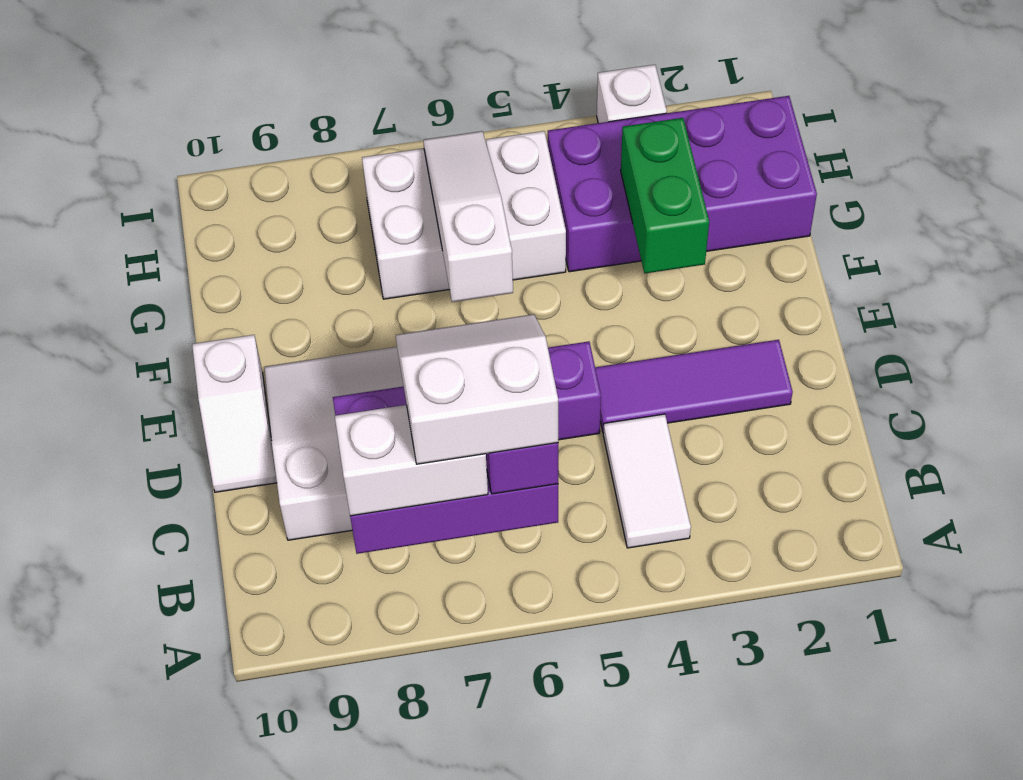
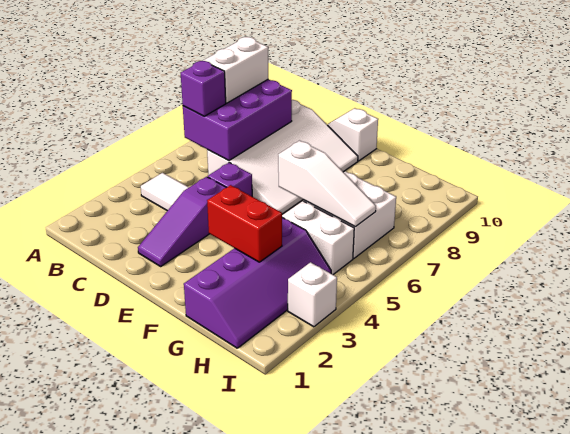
white 2x2 slope [396,314,558,464] -> none
purple 1x3 tile [595,340,793,433] -> purple 1x3 slope [138,177,227,266]
green 1x2 brick [621,118,709,273] -> red 1x2 brick [207,185,282,262]
purple 2x4 brick [548,96,817,272] -> purple 2x4 slope [184,218,331,348]

